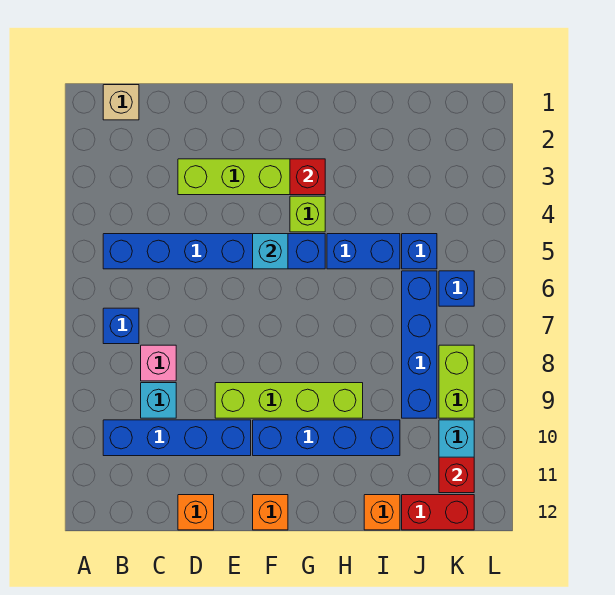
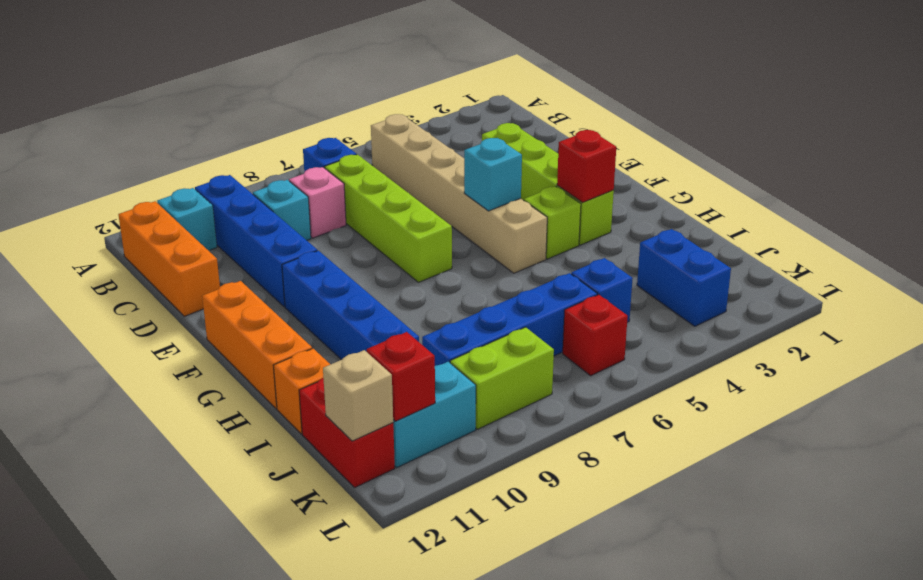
tan 1x1 brick [103,85,139,120] -> tan 1x1 brick moved to [323,350,393,441]
blue 1x6 brick [103,234,325,269] -> tan 1x6 brick [371,114,547,273]
none -> cyan 1x1 brick [157,188,217,250]
orange 1x1 brick [178,495,214,530] -> orange 1x3 brick [118,201,220,316]
lime 1x4 brick [215,383,363,418] -> lime 1x4 brick moved to [325,155,452,282]
orange 1x1 brick [253,495,288,530] -> orange 1x3 brick [202,281,312,409]
blue 1x2 brick [327,234,400,269] -> blue 1x2 brick moved to [637,229,731,326]
blue 1x1 brick [439,271,474,306] -> red 1x1 brick [563,295,628,376]

